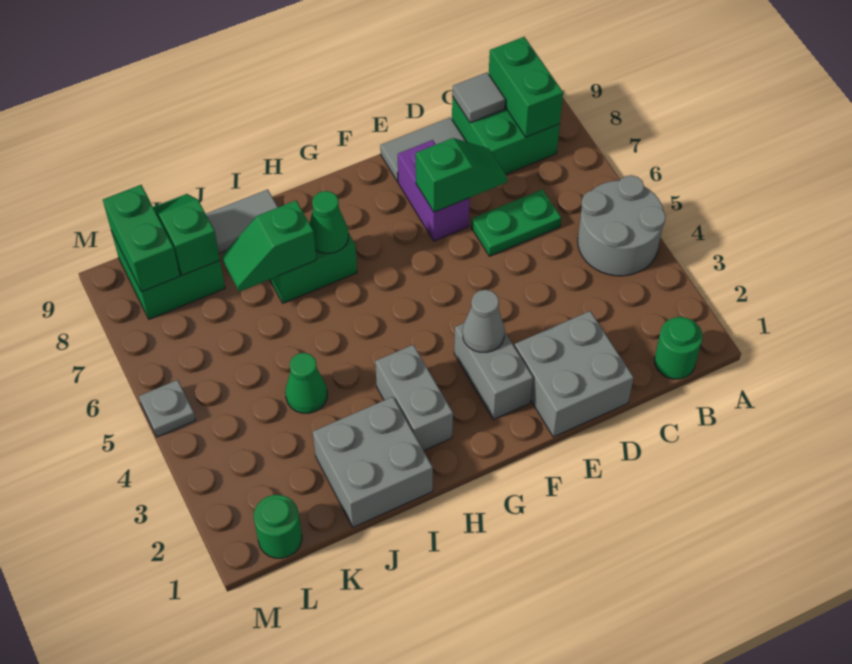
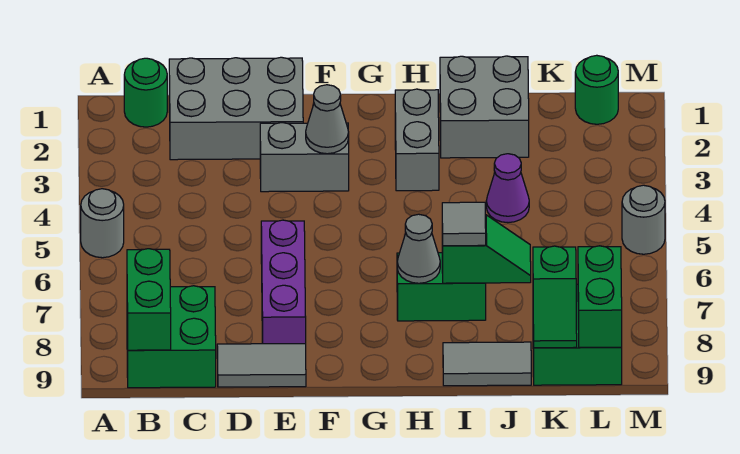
grey 2x2 round brick [578,175,666,276] -> grey 1x1 round brick [81,189,124,258]
green 1x2 plate [471,189,561,256] -> none
grey 1x1 tile [452,72,505,123] -> grey 1x1 tile moved to [442,202,486,246]
grey 2x2 brick [515,311,634,437] -> grey 2x3 brick [169,57,303,160]
green 1x2 slope [416,138,507,212] -> none
purple 1x2 brick [398,140,470,241] -> purple 1x3 brick [261,220,306,344]
grey 1x2 brick [454,323,533,420] -> grey 1x2 brick turned to [260,123,349,192]
green 1x1 cone [309,191,349,253] -> grey 1x1 cone [397,214,440,283]
green 1x1 cone [285,353,327,413] -> purple 1x1 cone [486,154,529,223]
grey 1x1 plate [139,380,196,437] -> grey 1x1 round brick [622,185,665,254]

